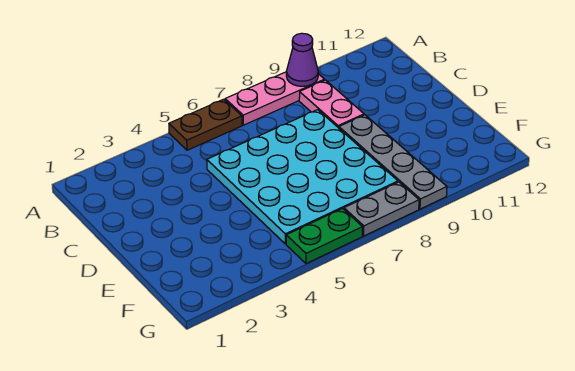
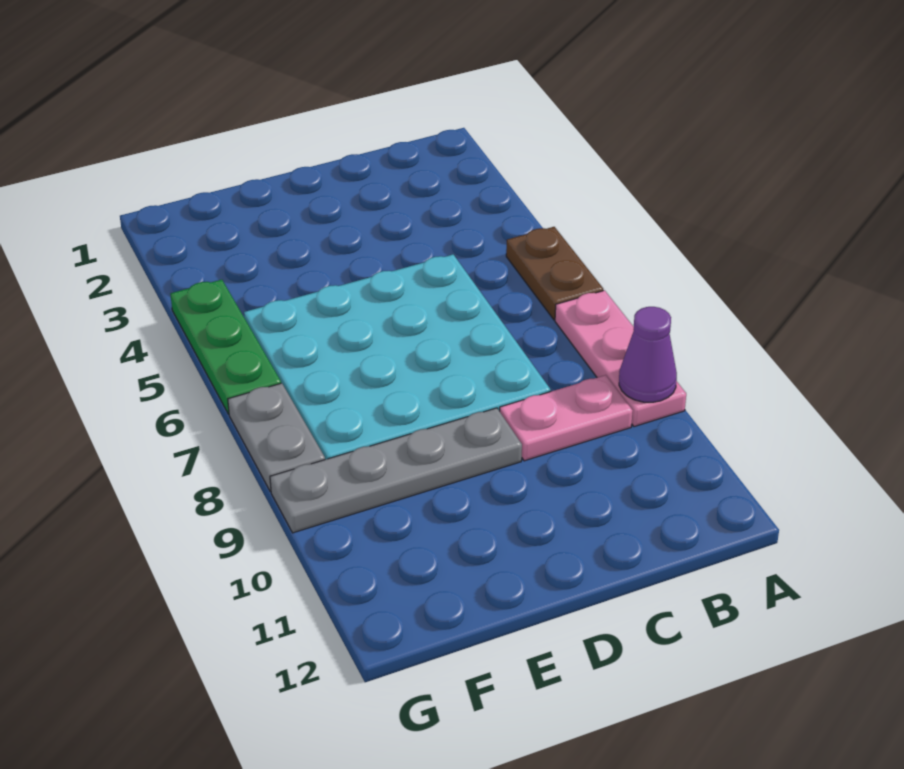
green 1x2 plate [286,209,362,264] -> green 1x3 plate [170,280,281,414]

